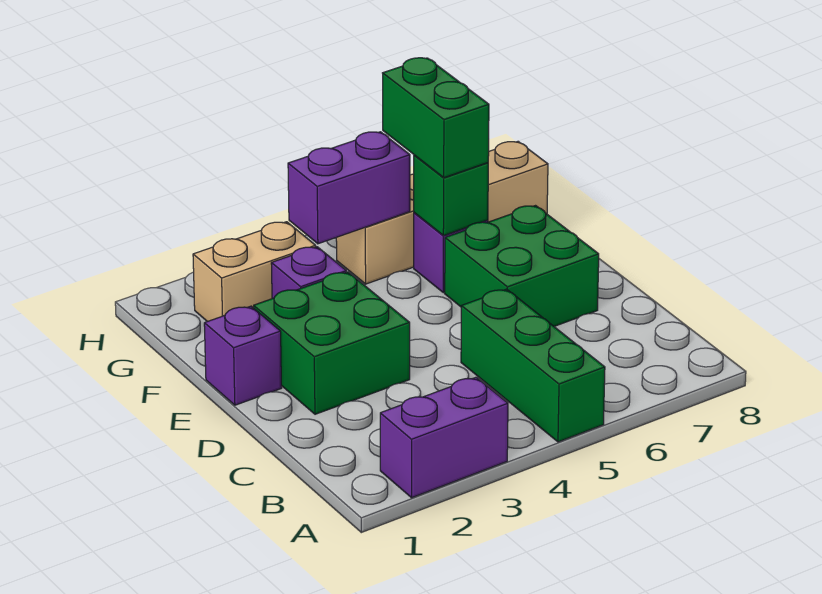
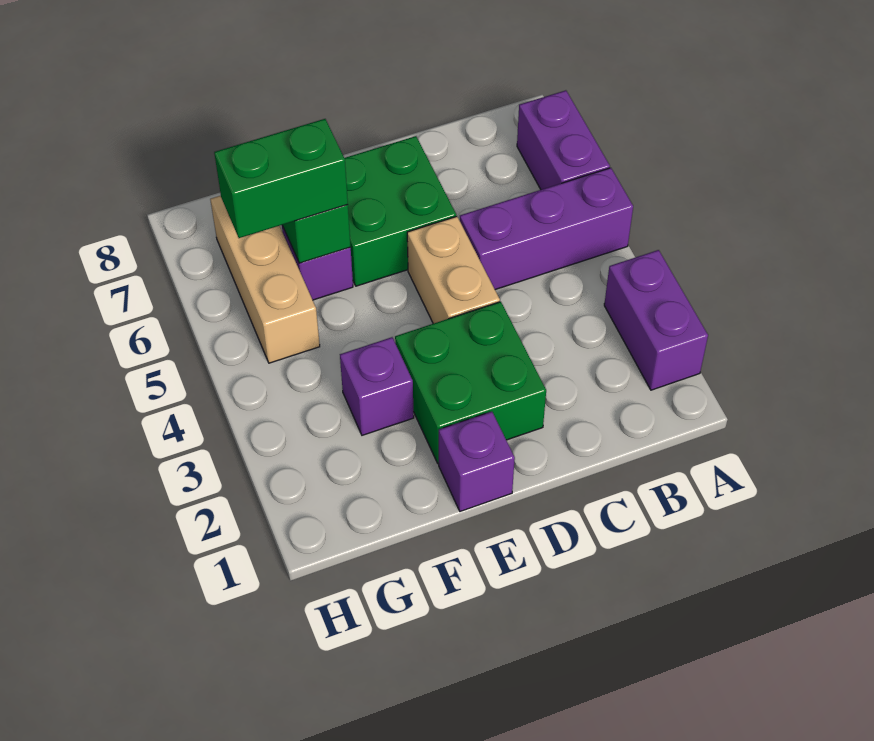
green 1x3 brick [461,289,605,442] -> purple 1x3 brick [460,168,633,290]
tan 1x2 brick [193,222,316,322] -> tan 1x2 brick moved to [407,216,500,324]
purple 1x2 brick [288,132,410,244] -> purple 1x2 brick moved to [517,90,610,190]
tan 1x4 brick [336,142,548,284] -> tan 1x3 brick [210,195,320,363]

